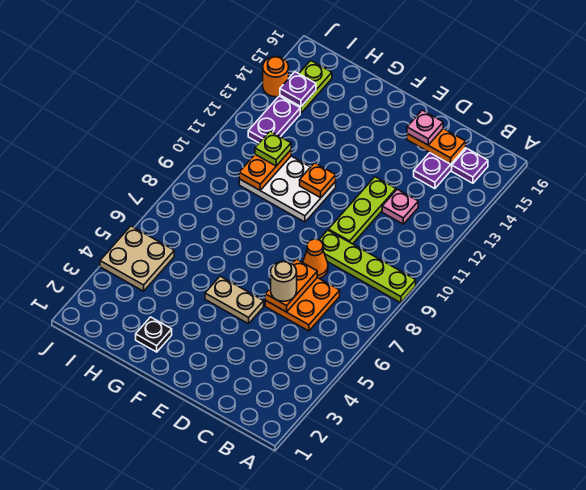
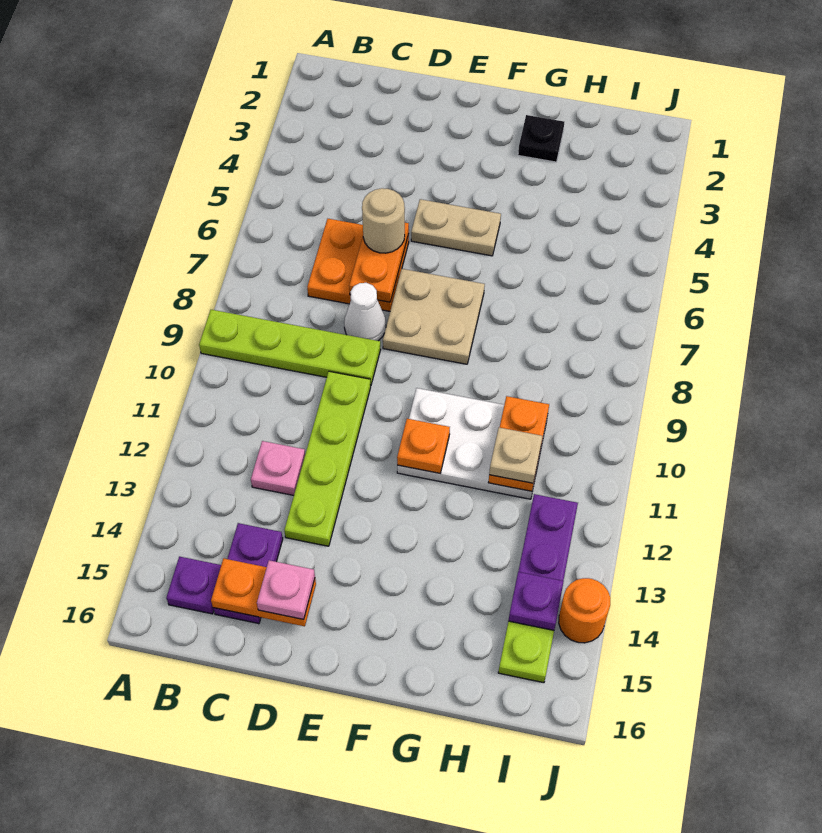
orange 1x1 cone [303,239,328,278] -> white 1x1 cone [344,283,386,341]
lime 1x3 plate [328,177,396,244] -> lime 1x4 plate [284,371,371,546]
lime 1x1 plate [255,131,291,166] -> tan 1x1 plate [489,427,543,483]
tan 2x2 plate [100,226,174,291] -> tan 2x2 plate moved to [383,269,485,364]

